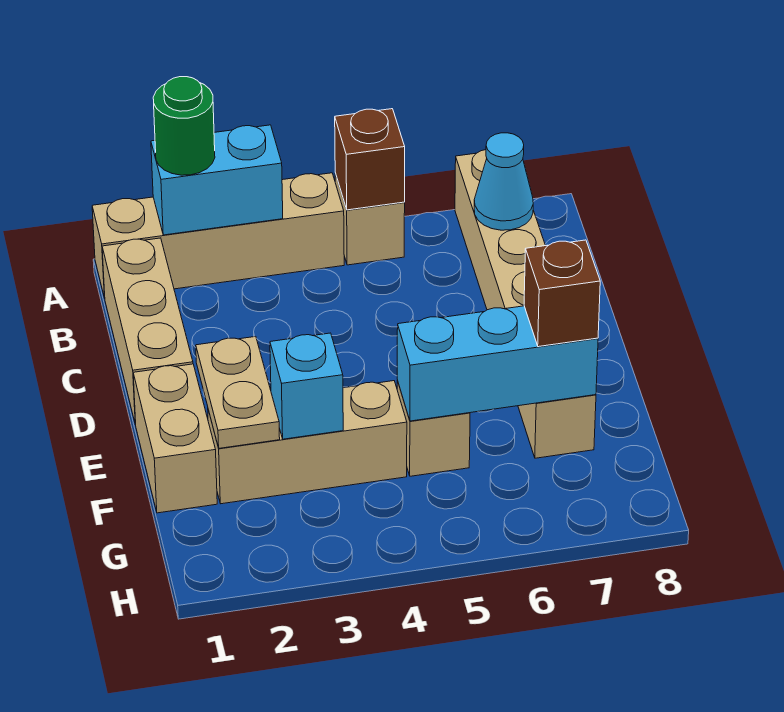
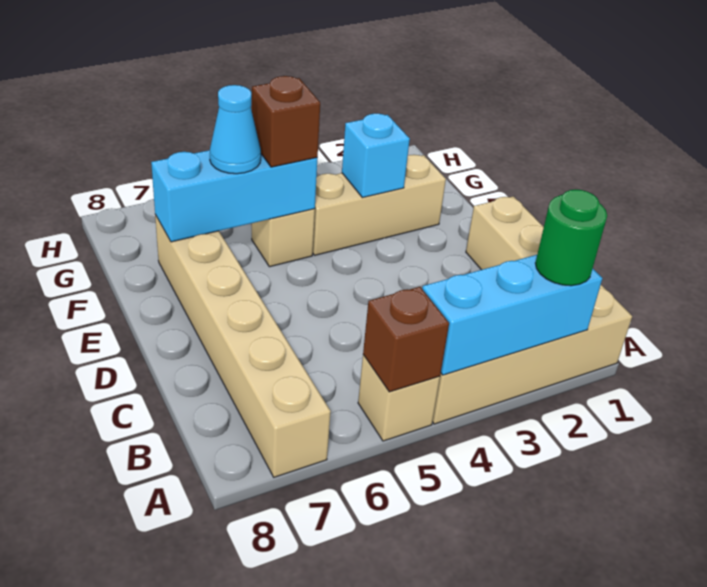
cyan 1x2 brick [151,125,283,235] -> cyan 1x3 brick [422,255,602,375]
cyan 1x1 cone [474,133,533,230] -> cyan 1x1 cone moved to [210,85,261,174]
tan 1x2 brick [133,364,217,513] -> none
tan 1x2 plate [196,337,280,448] -> none
brown 1x1 brick [524,240,600,347] -> brown 1x1 brick moved to [252,76,320,167]

